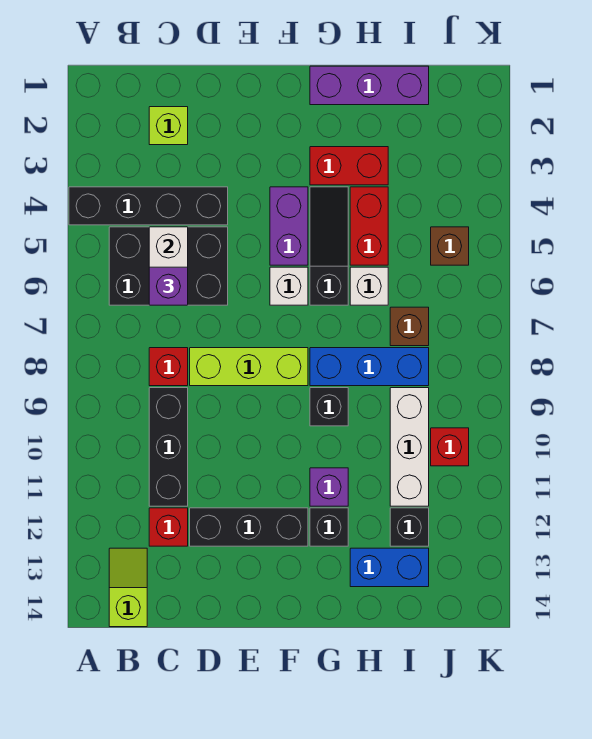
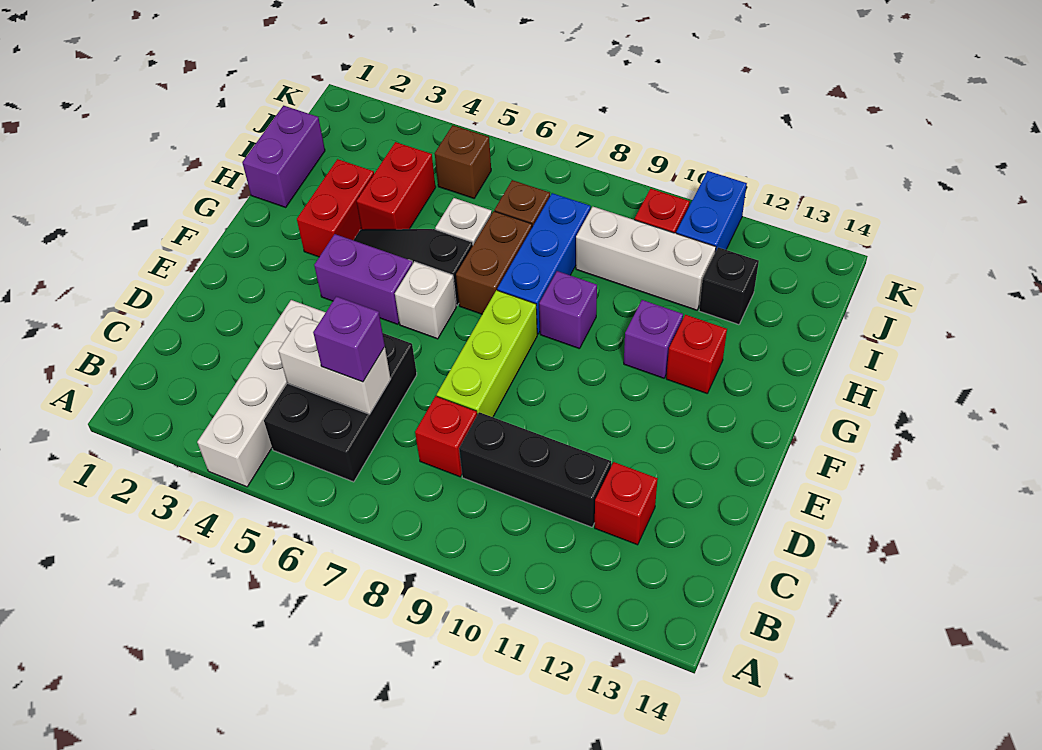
black 1x4 brick [69,187,228,225] -> white 1x4 brick [197,300,326,487]
lime 1x2 slope [109,548,147,627] -> none
lime 1x1 brick [149,107,188,145] -> none
black 1x3 brick [190,508,308,546] -> none
purple 1x3 brick [310,66,429,105] -> purple 1x2 brick [242,106,325,207]
none -> brown 1x2 brick [456,211,532,314]
black 1x1 brick [310,388,348,426] -> purple 1x1 brick [539,271,597,349]
black 1x1 brick [310,508,348,546] -> red 1x1 brick [666,315,727,393]
red 1x2 brick [350,187,388,265] -> red 1x2 brick turned to [356,142,436,230]
blue 1x2 brick [350,548,429,587] -> blue 1x2 brick moved to [676,171,747,252]

